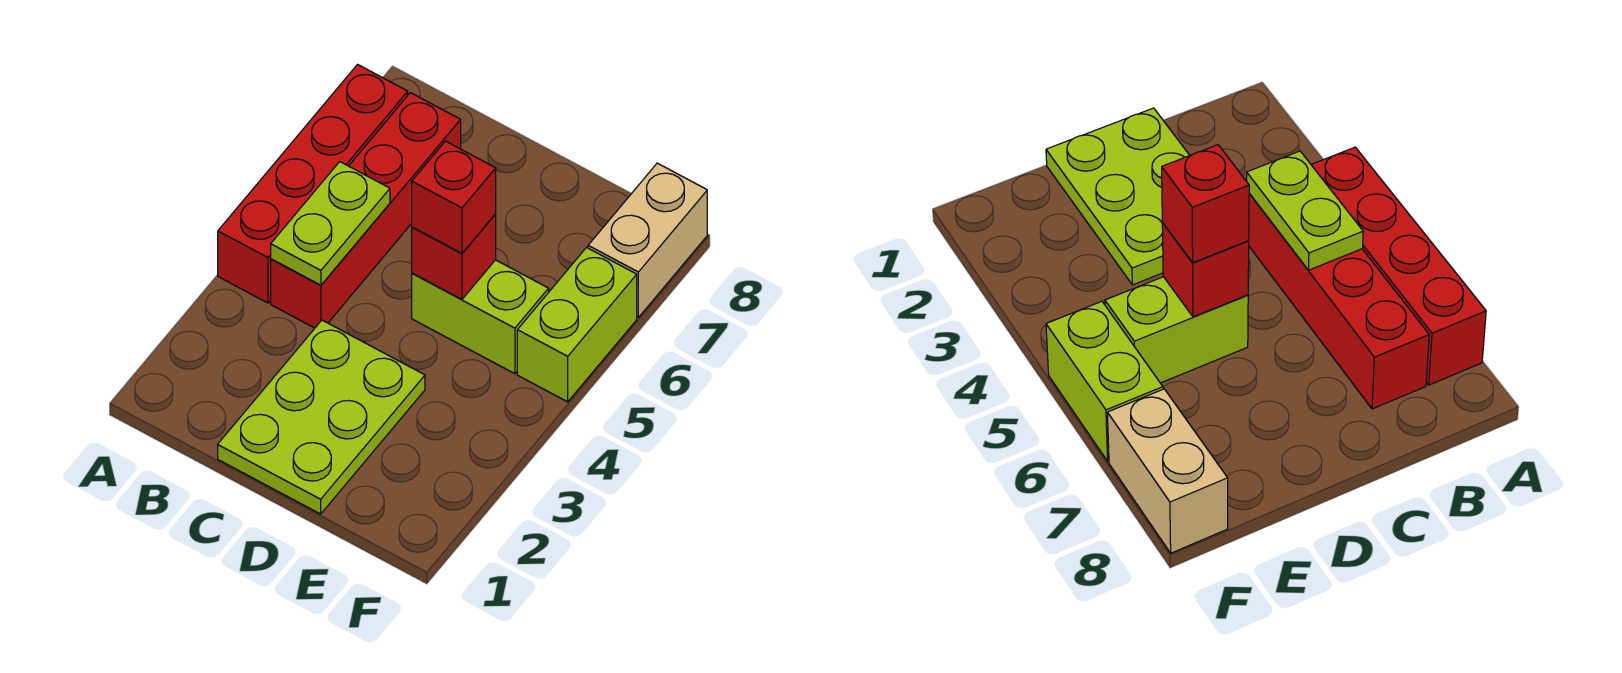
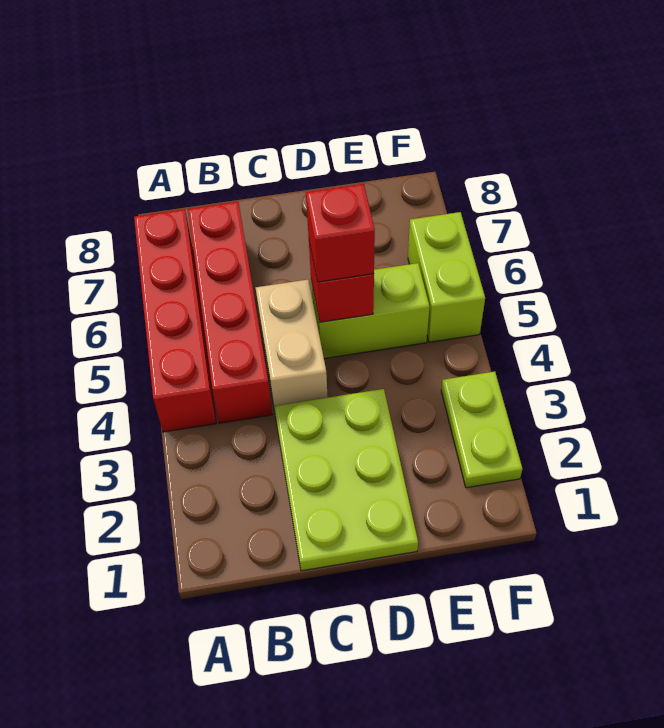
lime 1x2 plate [271,162,390,285] -> lime 1x2 plate moved to [441,372,522,488]
tan 1x2 brick [588,163,707,317] -> tan 1x2 brick moved to [256,280,328,411]

